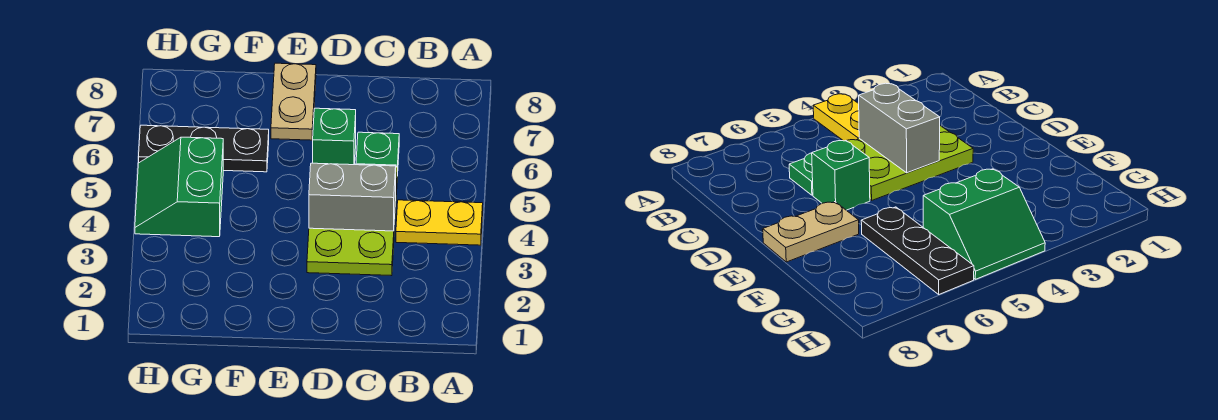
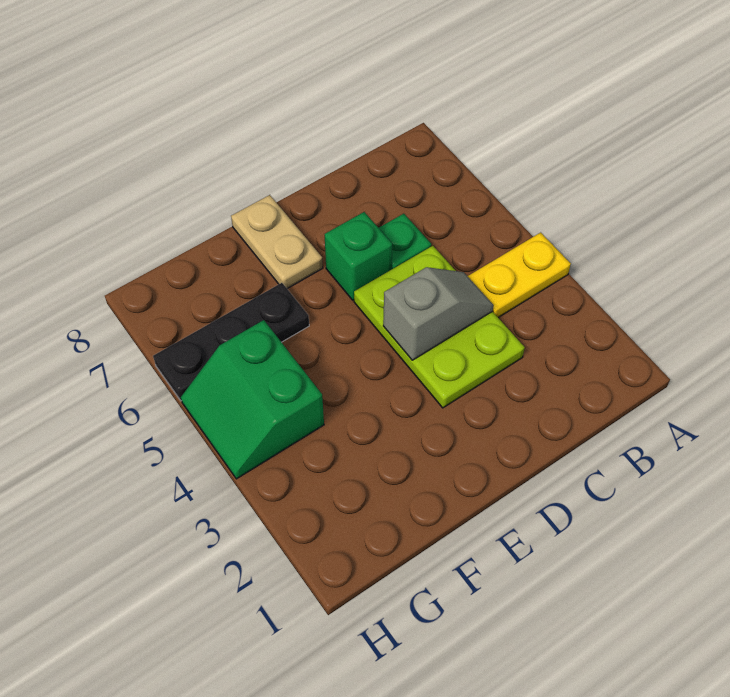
grey 1x2 brick [309,163,396,231] -> grey 1x2 slope [383,267,494,360]

